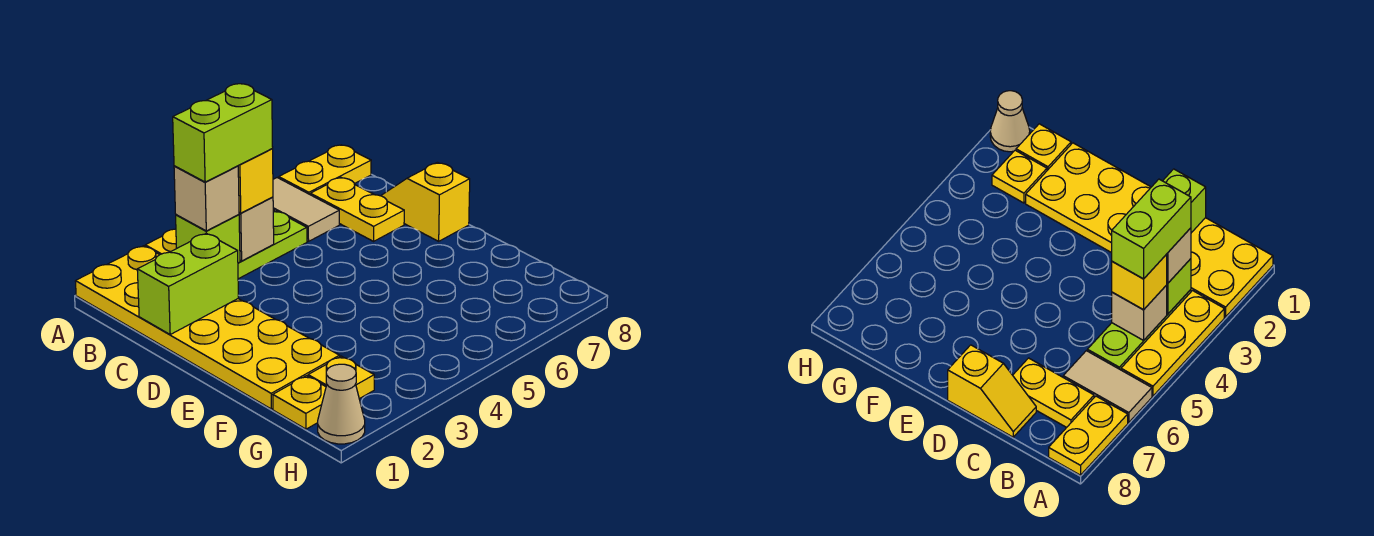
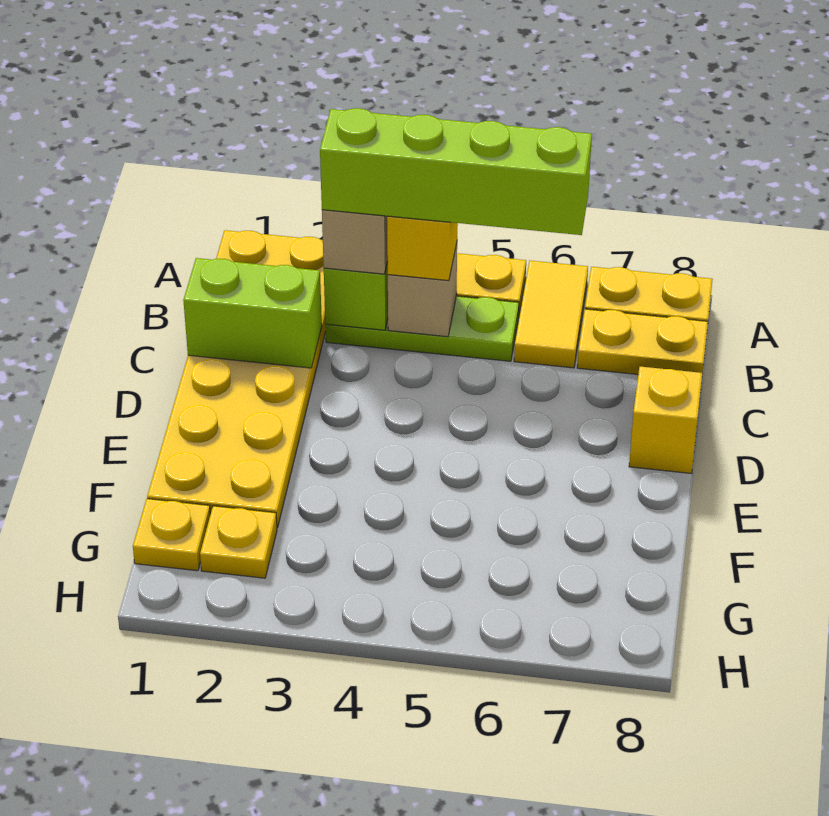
tan 1x2 tile [273,178,340,241] -> yellow 1x2 tile [514,261,588,368]
lime 1x2 brick [173,84,273,182] -> lime 1x4 brick [320,108,592,235]
yellow 1x2 plate [310,178,404,241] -> yellow 1x2 plate turned to [577,309,708,374]
tan 1x1 cone [318,364,365,444] -> none

